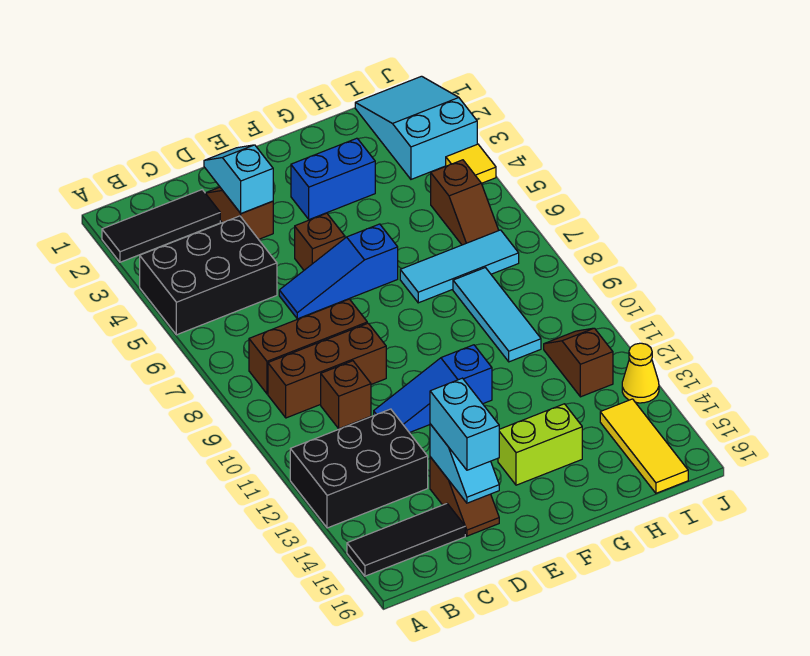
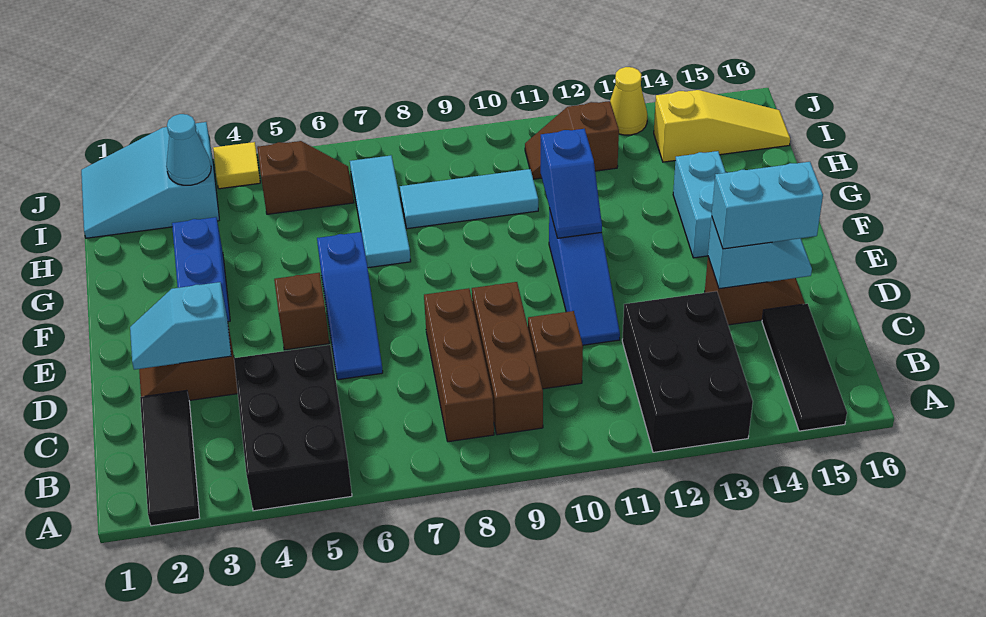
none -> blue 1x2 slope [541,129,602,238]
lime 1x2 brick [498,404,582,485] -> cyan 1x2 brick [673,151,726,258]
none -> cyan 1x1 cone [166,114,211,185]
yellow 1x3 tile [600,399,688,493] -> yellow 1x3 slope [654,90,790,162]

